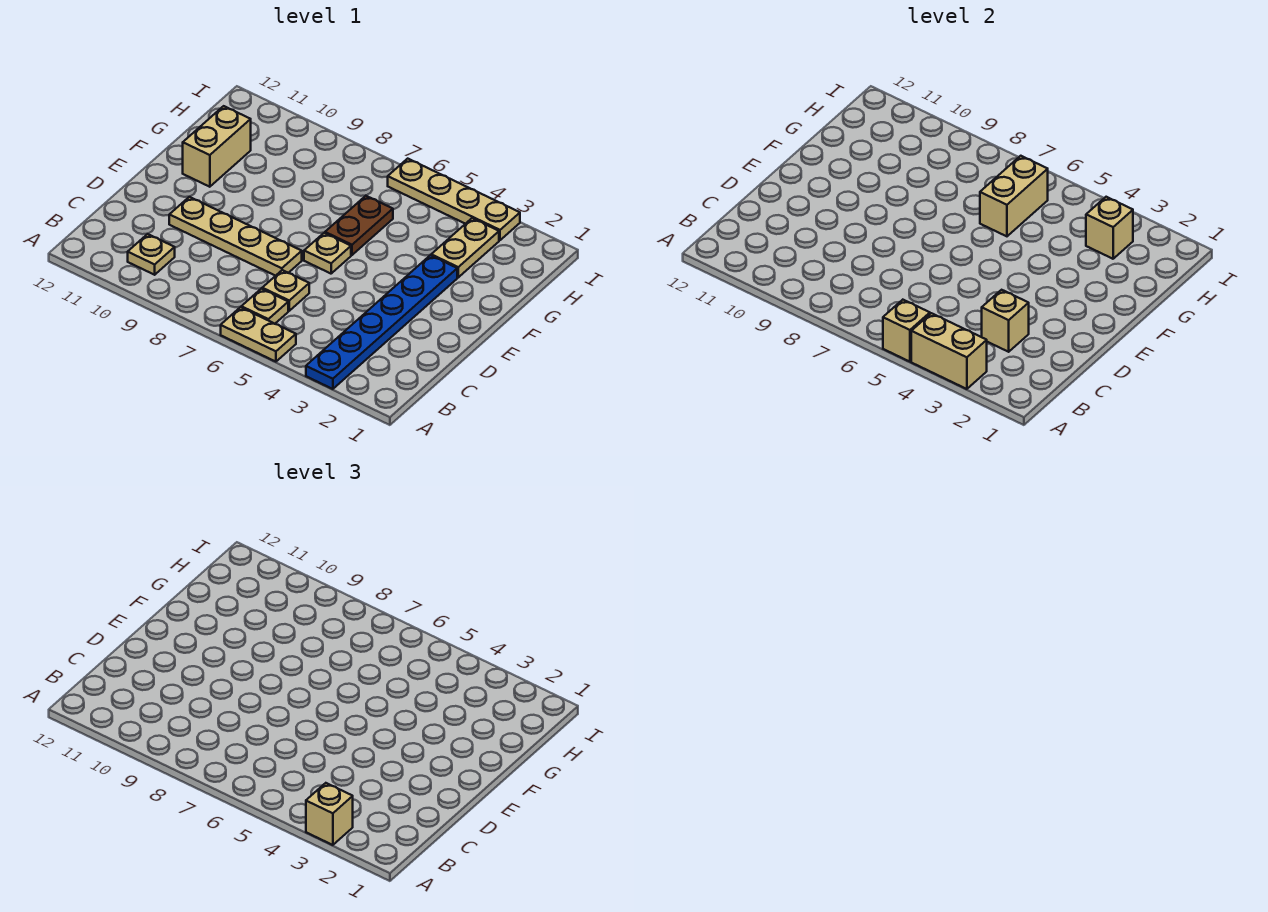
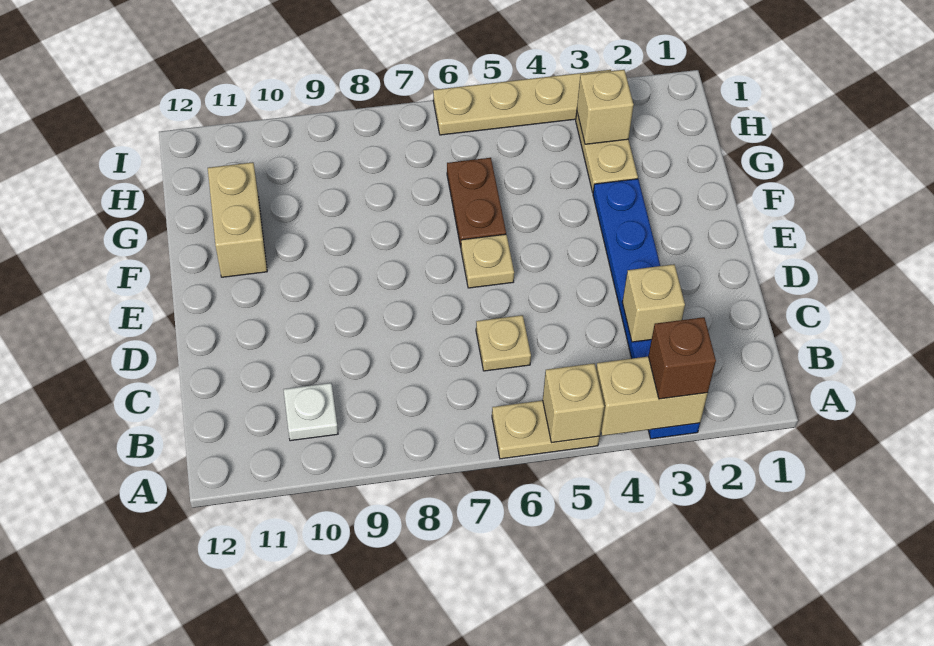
tan 1x1 brick [306,783,353,845] -> brown 1x1 brick [649,317,716,399]
tan 1x1 plate [241,289,288,324] -> none
tan 1x1 plate [128,234,175,275] -> white 1x1 plate [283,383,338,441]
tan 1x4 plate [169,197,302,276] -> none
tan 1x2 brick [980,156,1048,236] -> none

